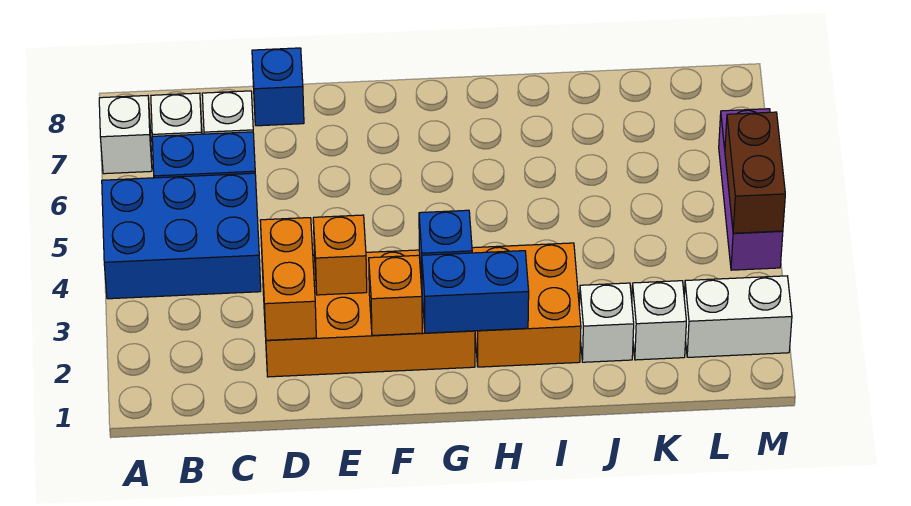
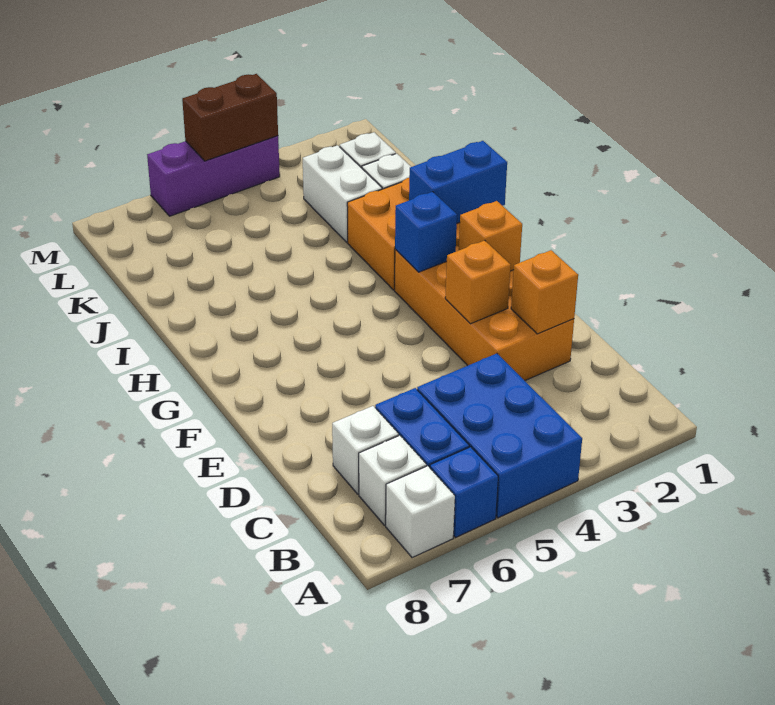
orange 1x2 brick [260,218,316,340] -> orange 1x1 brick [511,250,578,334]
blue 1x1 brick [252,48,304,126] -> blue 1x1 brick moved to [430,447,498,537]
blue 1x2 brick [422,251,529,333] -> blue 1x2 brick turned to [409,141,507,223]
white 1x2 brick [684,276,792,357] -> white 1x2 brick moved to [303,145,382,242]

